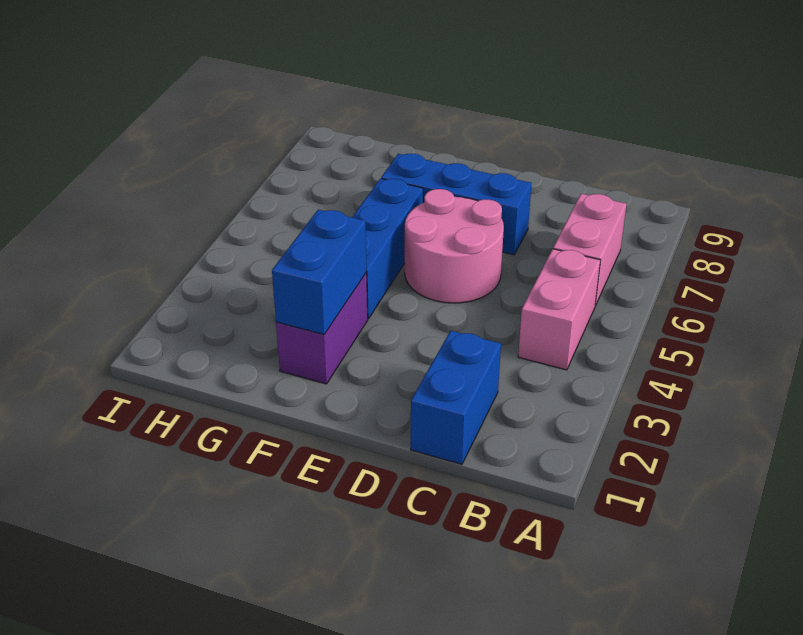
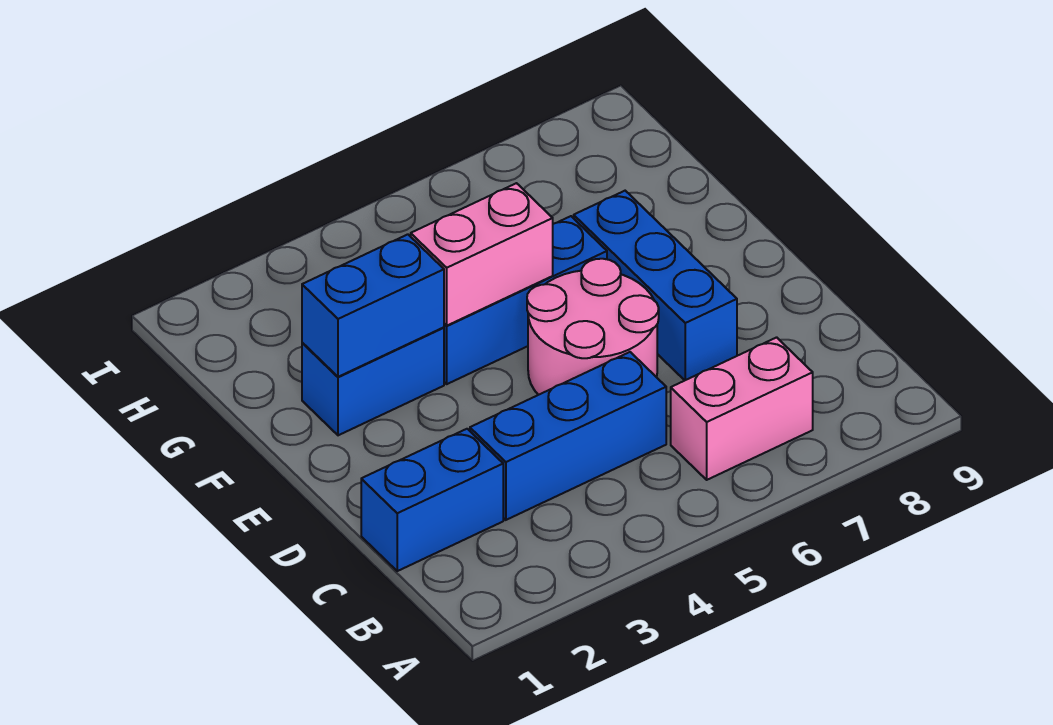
pink 1x2 brick [518,249,600,370] -> pink 1x2 brick moved to [411,183,553,326]
none -> blue 1x3 brick [470,352,666,520]
purple 1x2 brick [276,273,368,384] -> blue 1x2 brick [302,327,444,435]

